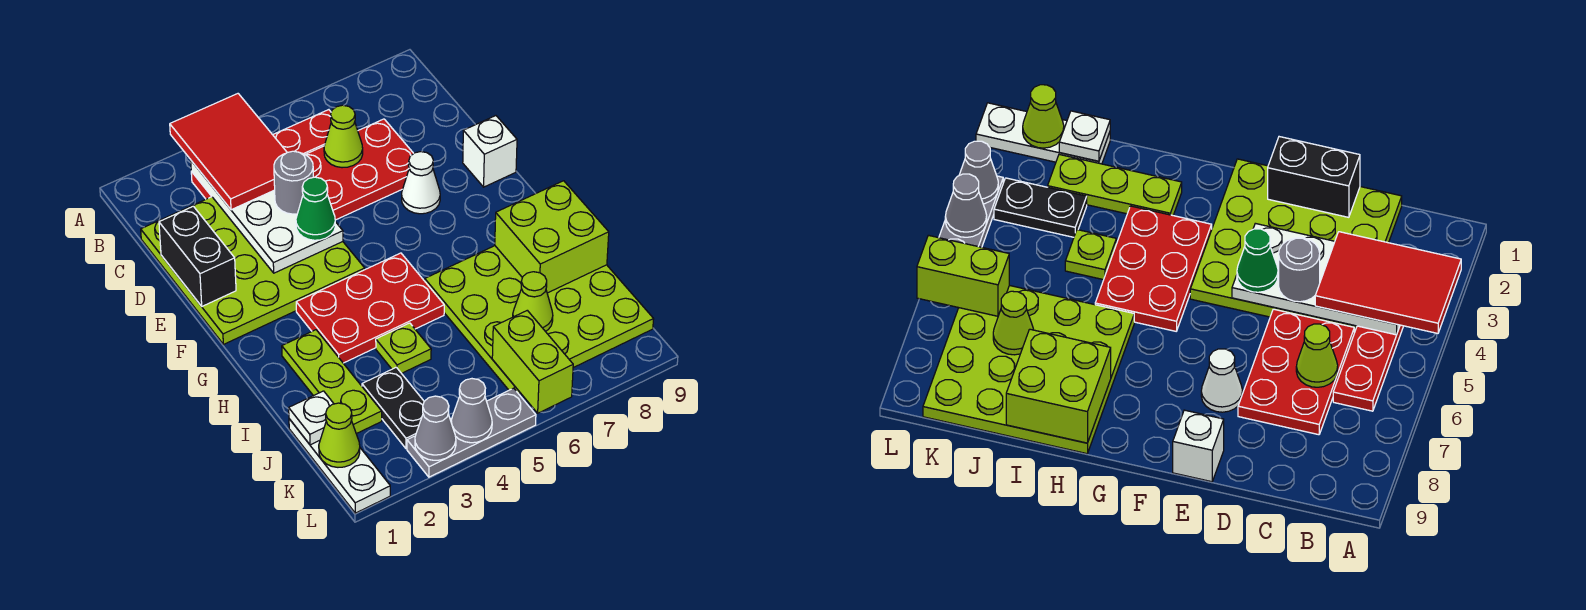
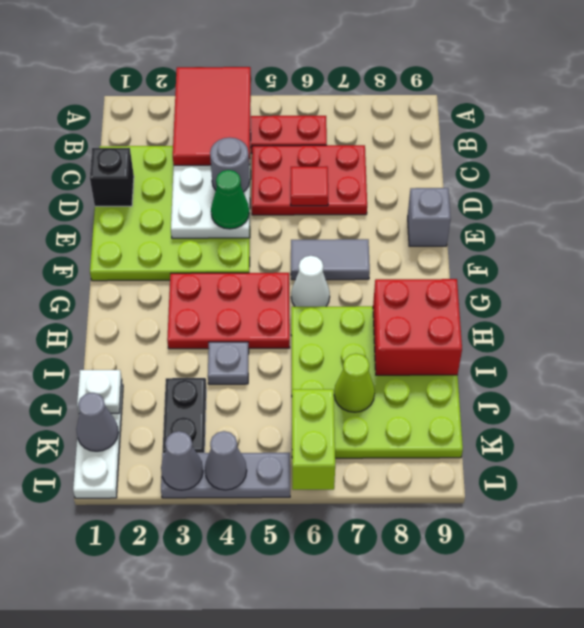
lime 1x1 cone [324,105,363,168] -> none
black 1x2 brick [159,206,236,306] -> black 1x1 brick [90,148,134,206]
none -> red 1x1 tile [291,166,328,206]
white 1x1 cone [402,152,440,214] -> white 1x1 cone moved to [291,256,330,307]
white 1x1 brick [463,116,517,187] -> grey 1x1 brick [408,188,451,246]
none -> grey 1x2 tile [291,239,370,280]
lime 1x3 plate [282,330,382,434] -> none
lime 2x2 brick [495,181,609,293] -> red 2x2 brick [373,279,462,375]
lime 1x1 plate [376,323,431,373] -> grey 1x1 plate [208,342,249,384]
lime 1x1 cone [319,403,360,467] -> grey 1x1 cone [76,393,118,451]

